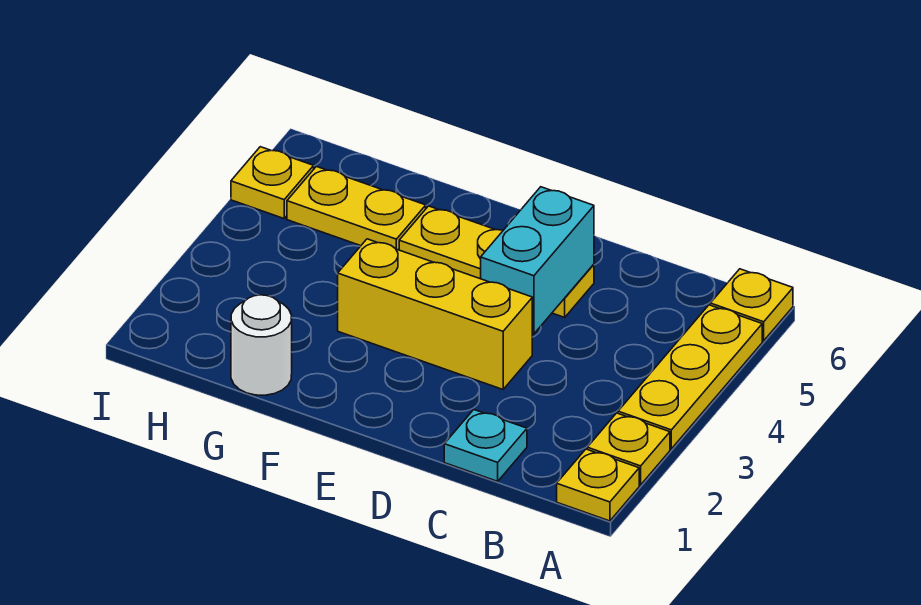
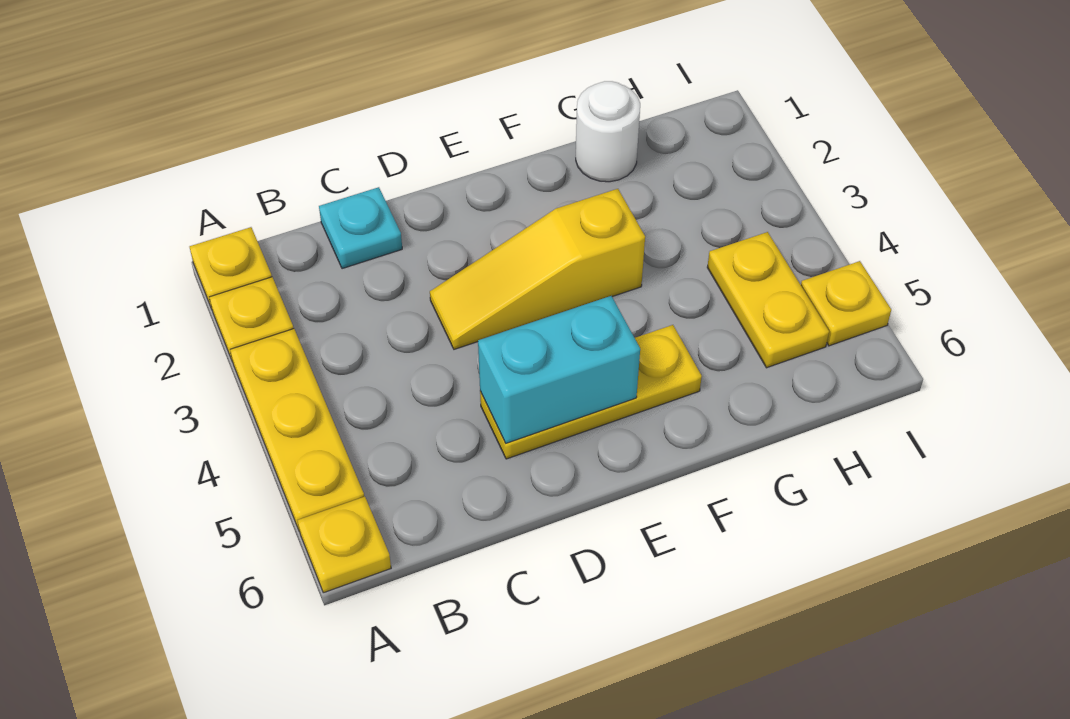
yellow 1x3 brick [338,239,532,389] -> yellow 1x3 slope [430,189,645,349]
cyan 1x2 brick [481,187,594,334] -> cyan 1x2 brick turned to [478,296,640,443]
yellow 1x2 plate [287,167,426,250] -> yellow 1x2 plate turned to [707,232,829,368]

